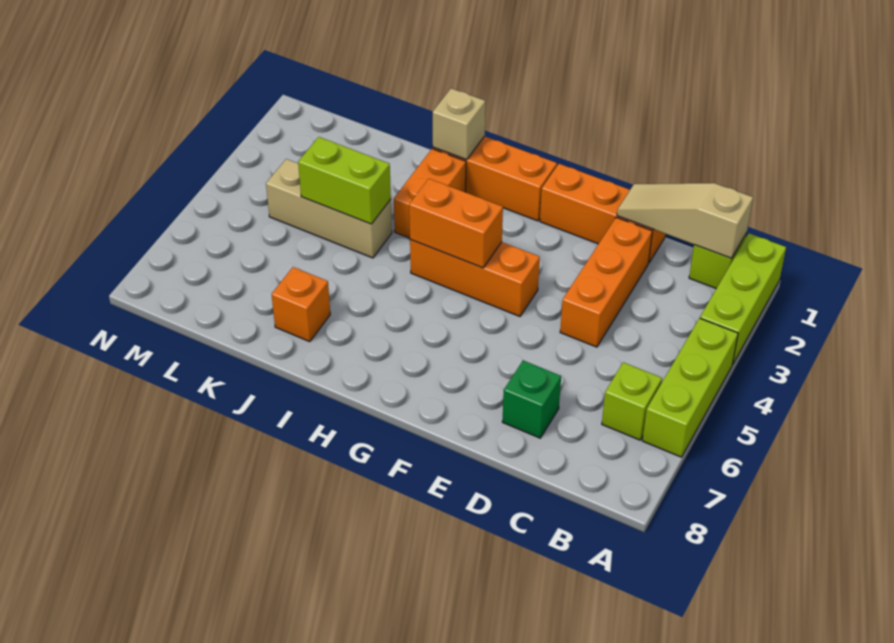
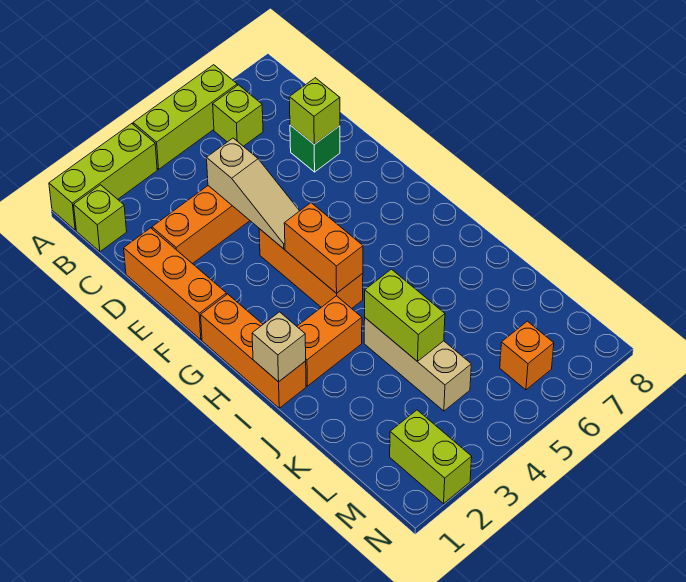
tan 1x3 slope [617,183,753,258] -> tan 1x3 slope moved to [207,138,299,249]
none -> lime 1x1 brick [289,78,340,144]
orange 1x1 brick [272,267,330,342] -> orange 1x1 brick moved to [500,321,554,390]
none -> lime 1x2 brick [390,410,472,504]

